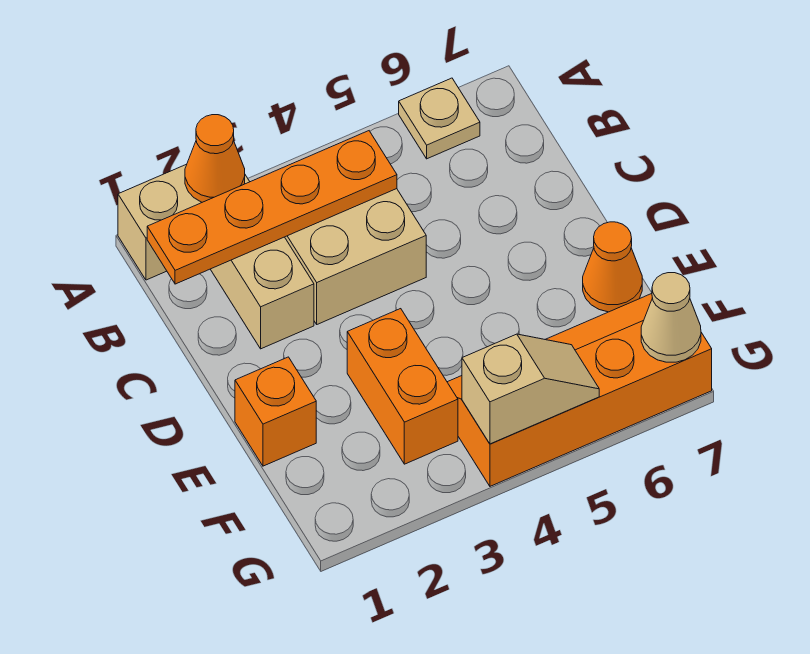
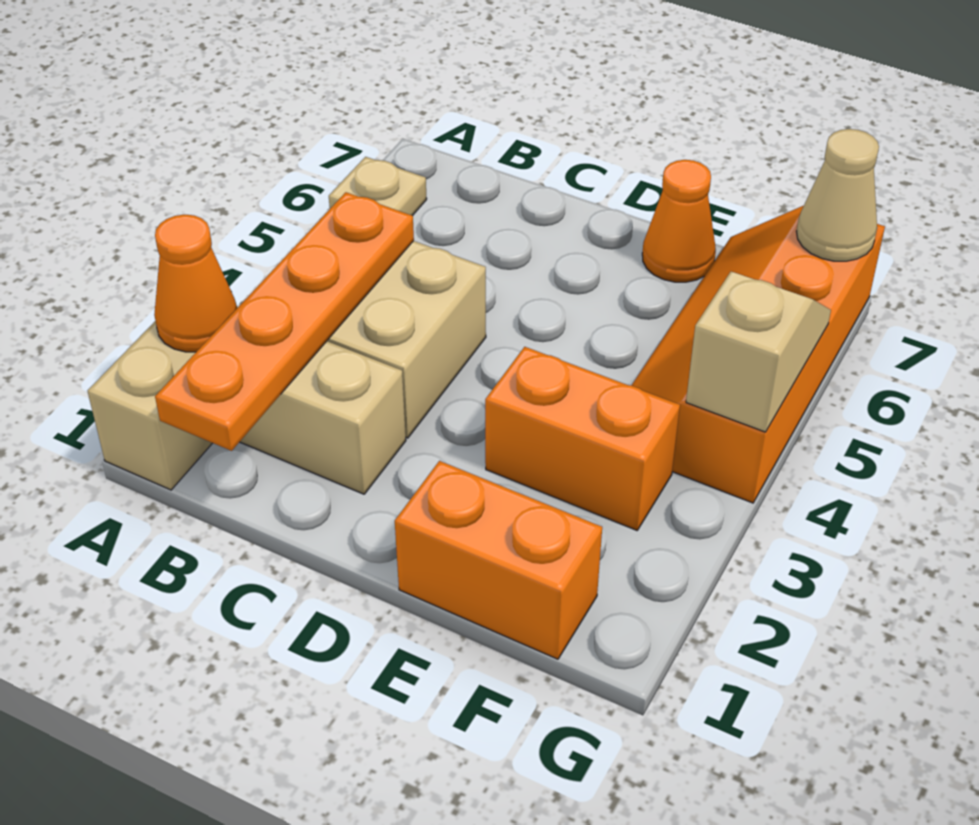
orange 1x1 brick [235,357,316,466] -> orange 1x2 brick [395,461,602,659]

